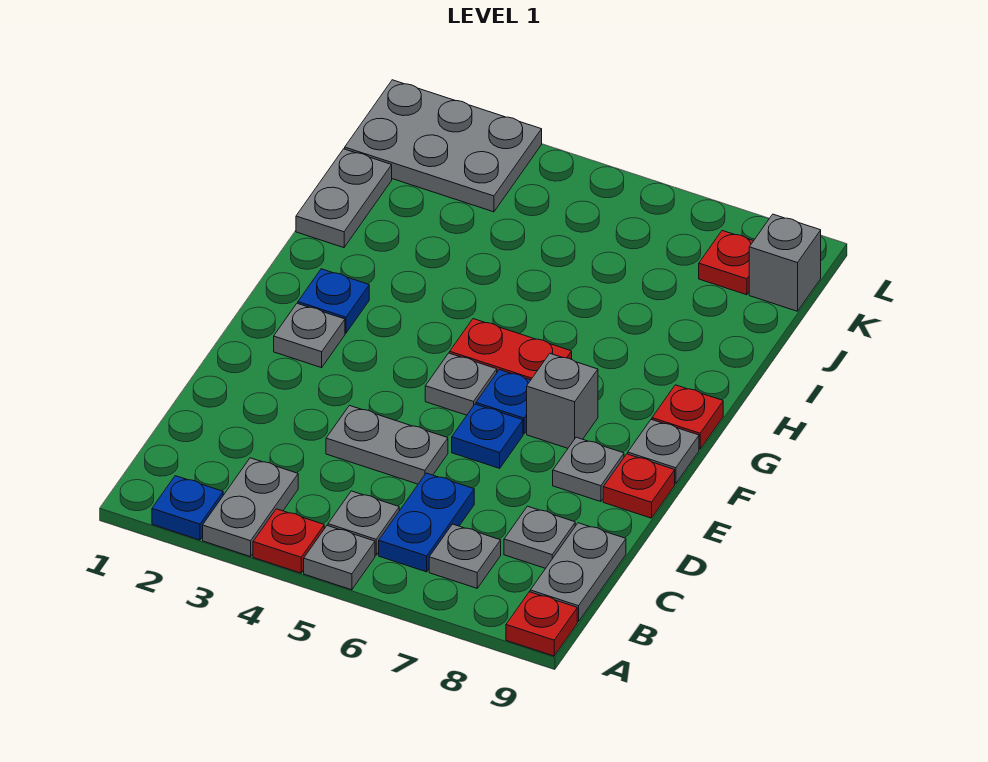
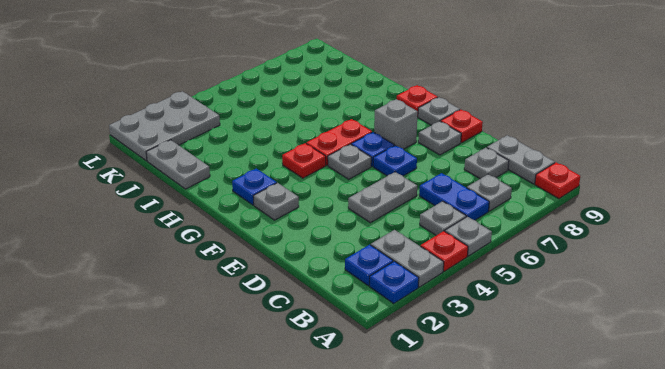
none -> blue 1x1 plate [345,245,393,286]
red 1x1 plate [699,231,753,295] -> red 1x1 plate moved to [282,143,326,178]
grey 1x1 brick [749,214,821,311] -> none

